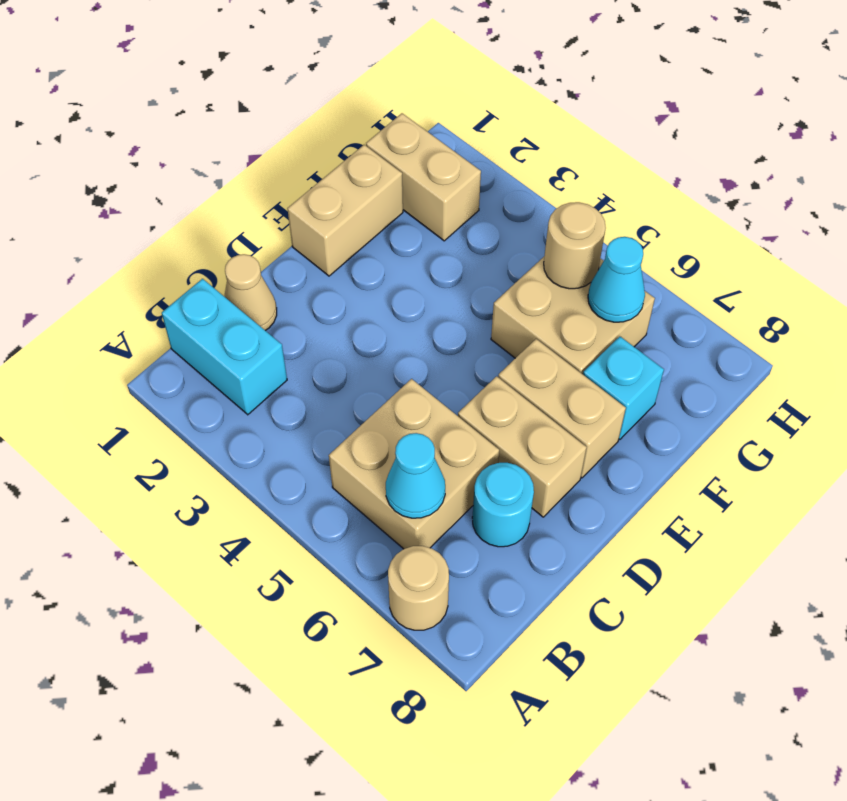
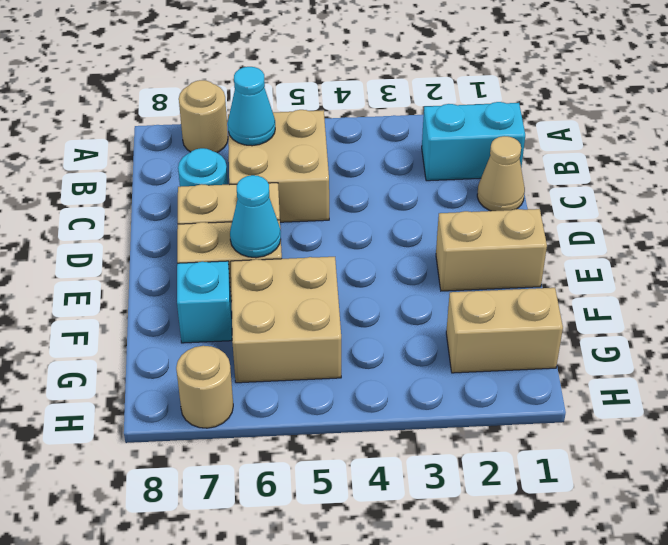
tan 1x2 brick [287,145,403,276] -> tan 1x2 brick turned to [436,209,547,291]
tan 1x1 round brick [544,202,606,289] -> tan 1x1 round brick moved to [176,346,233,428]
cyan 1x1 cone [588,237,645,322] -> cyan 1x1 cone moved to [230,175,281,258]

